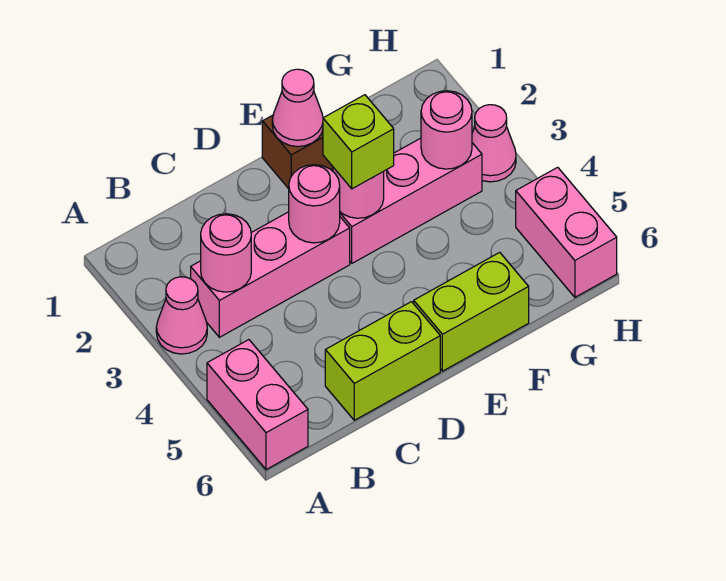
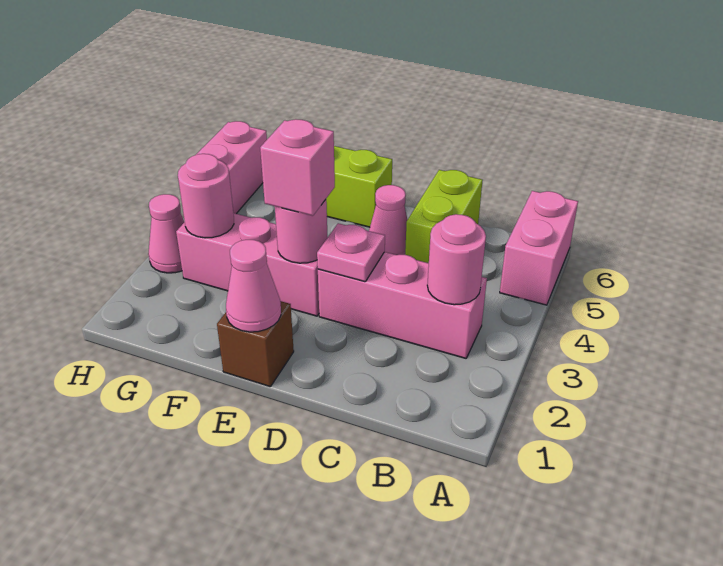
pink 1x1 cone [156,277,207,354] -> pink 1x1 cone moved to [369,185,408,255]
lime 1x2 brick [325,302,440,420] -> lime 1x2 brick turned to [405,170,483,263]
pink 1x1 round brick [289,165,340,243] -> pink 1x1 plate [317,223,385,282]
lime 1x1 brick [323,95,394,189] -> pink 1x1 brick [260,119,335,216]

